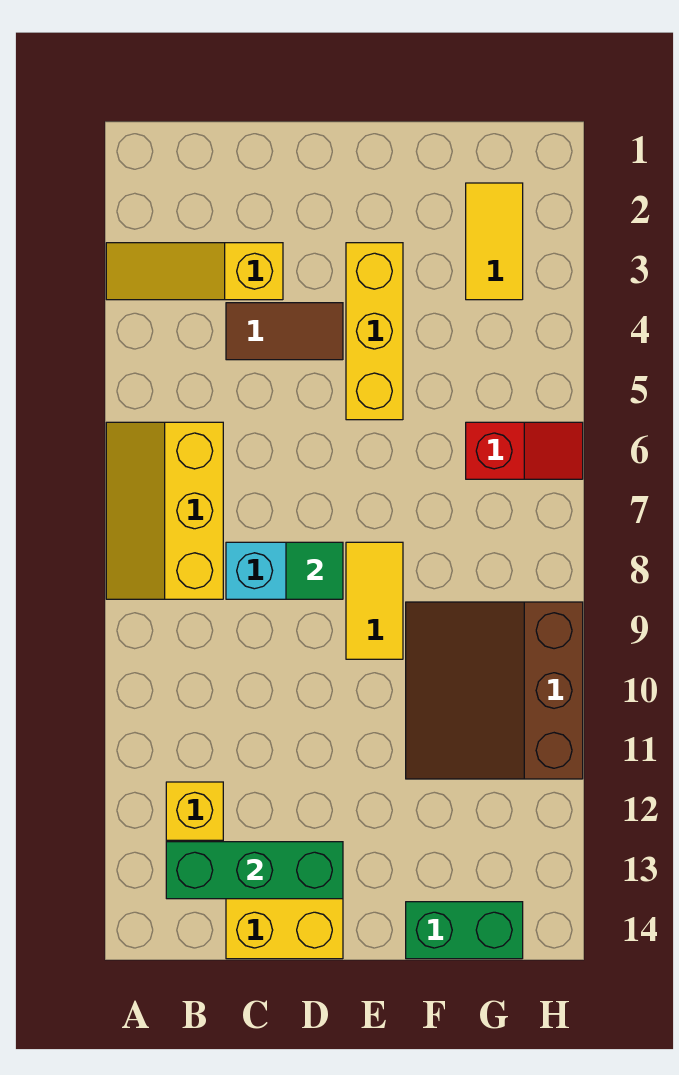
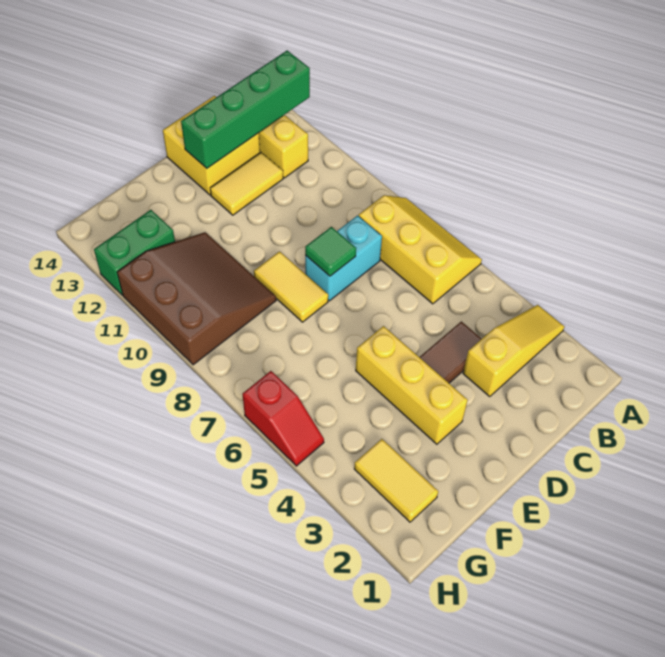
green 1x3 brick [166,842,343,899] -> green 1x4 brick [181,51,310,168]
none -> yellow 1x2 tile [210,152,283,215]
green 1x2 brick [406,902,523,959] -> green 1x2 brick moved to [94,210,175,295]
red 1x2 slope [466,422,583,479] -> red 1x2 slope turned to [243,371,324,466]

